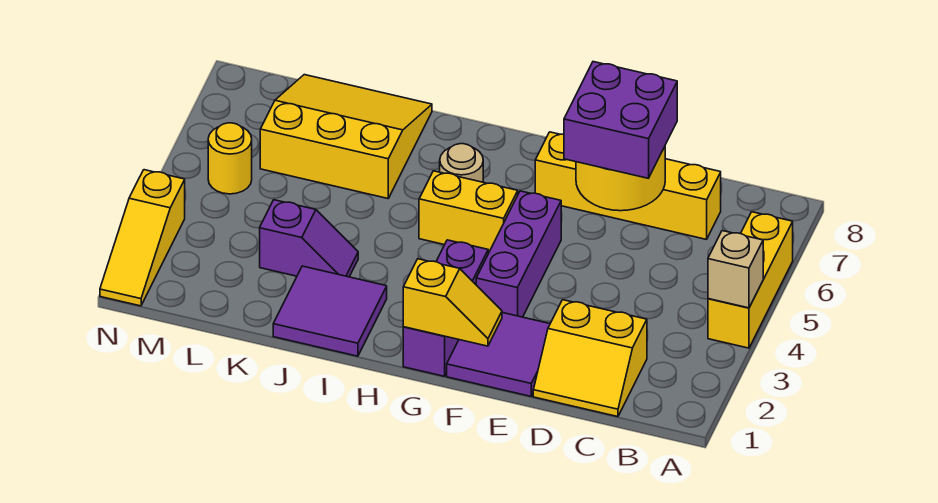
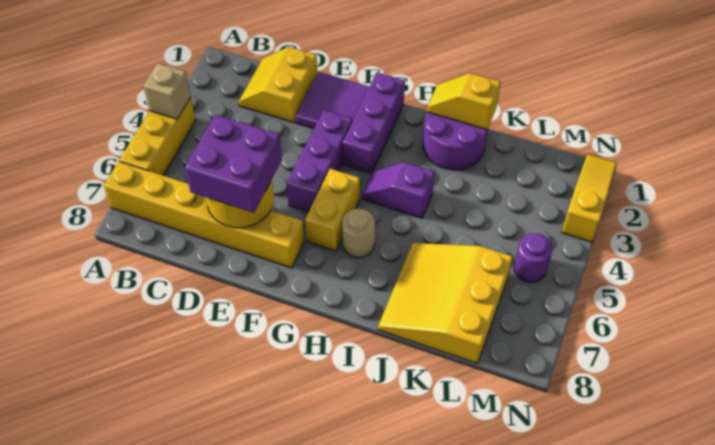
yellow 2x2 slope [533,300,647,417] -> yellow 2x2 slope turned to [239,47,317,123]
yellow 1x4 brick [535,132,721,239] -> yellow 1x6 brick [104,161,304,268]
yellow 1x2 slope [403,259,502,346] -> yellow 1x2 slope moved to [427,73,501,130]
yellow 1x2 brick [419,171,518,253] -> yellow 1x2 brick turned to [305,169,360,251]
purple 2x2 tile [273,266,387,356] -> purple 2x2 round brick [423,112,488,170]
purple 1x2 slope [260,200,358,277] -> purple 1x2 slope moved to [362,162,435,218]
yellow 3x3 slope [260,75,432,198] -> yellow 3x3 slope turned to [378,243,513,363]
yellow 1x1 round brick [208,123,252,194] -> purple 1x1 round brick [514,233,553,283]

